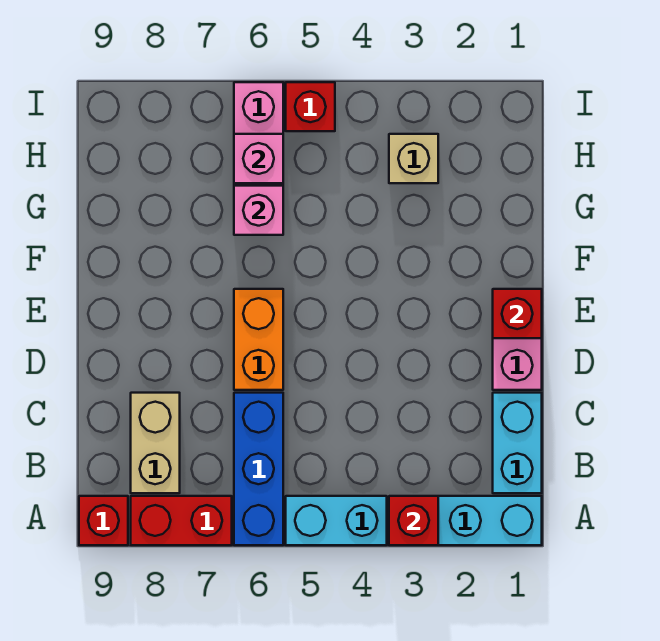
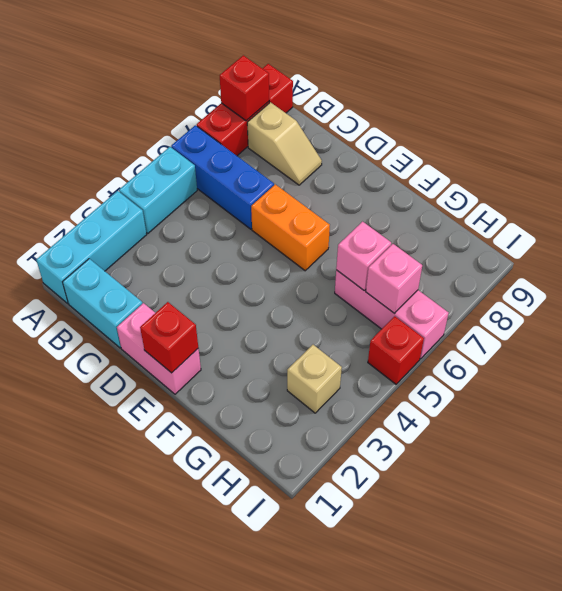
red 1x1 brick [389,496,438,545] -> red 1x1 brick moved to [220,55,269,121]
tan 1x2 brick [131,393,180,493] -> tan 1x2 slope [247,102,322,185]

